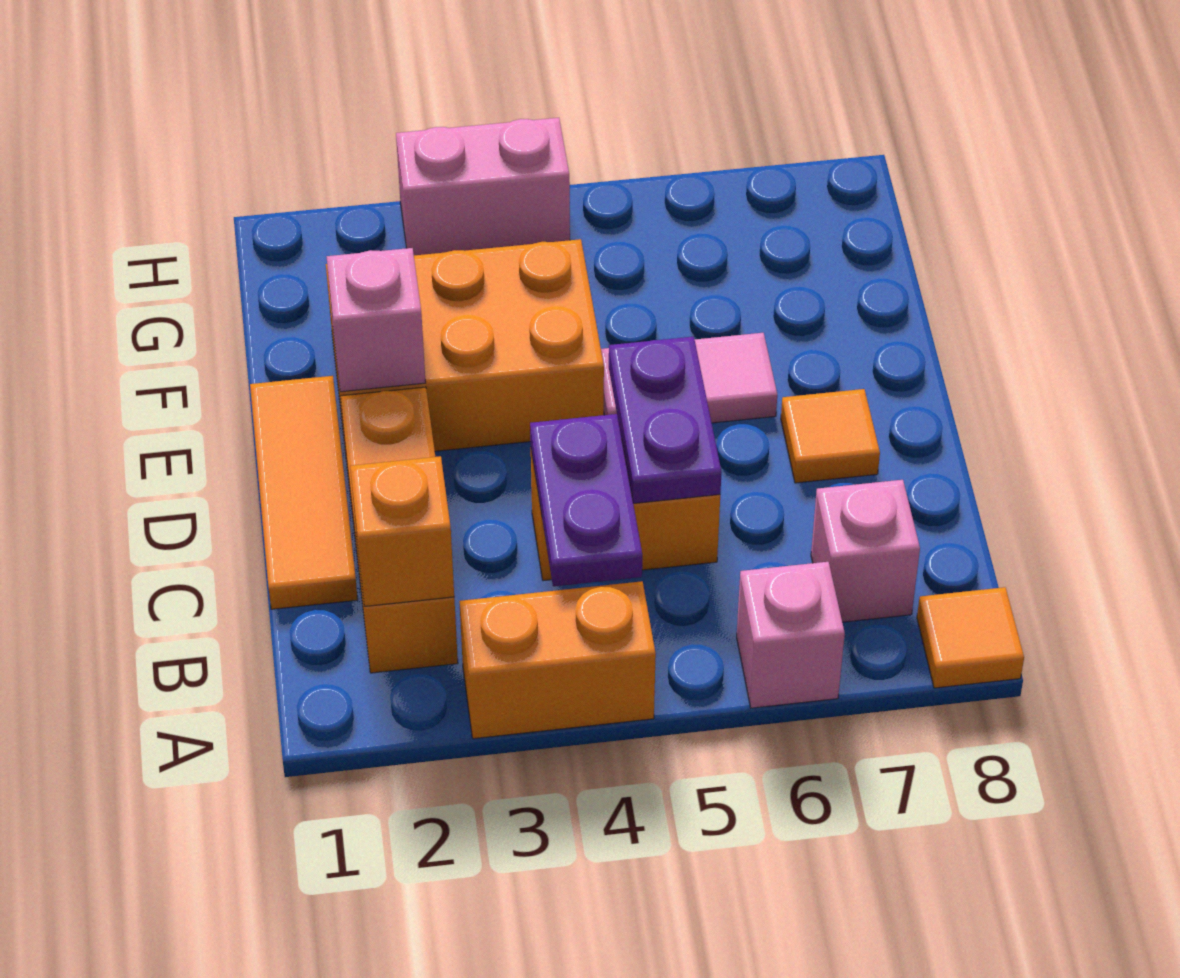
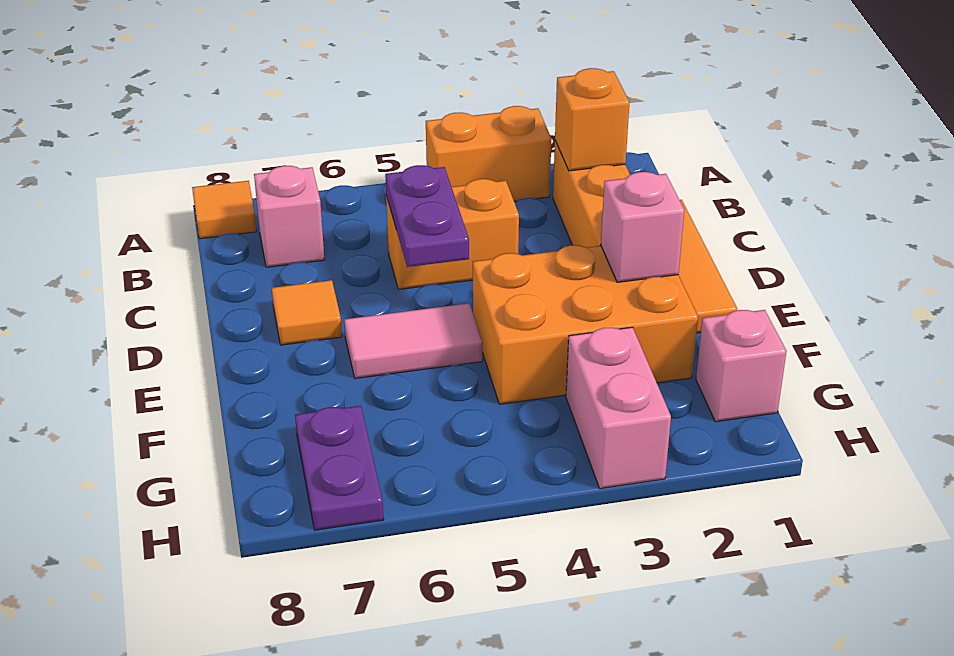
pink 1x1 brick [737,562,845,708] -> pink 1x1 brick moved to [696,310,787,422]
purple 1x2 plate [530,414,642,586] -> purple 1x2 plate moved to [295,406,384,530]
pink 1x2 brick [396,118,570,255] -> pink 1x2 brick turned to [566,327,671,489]

